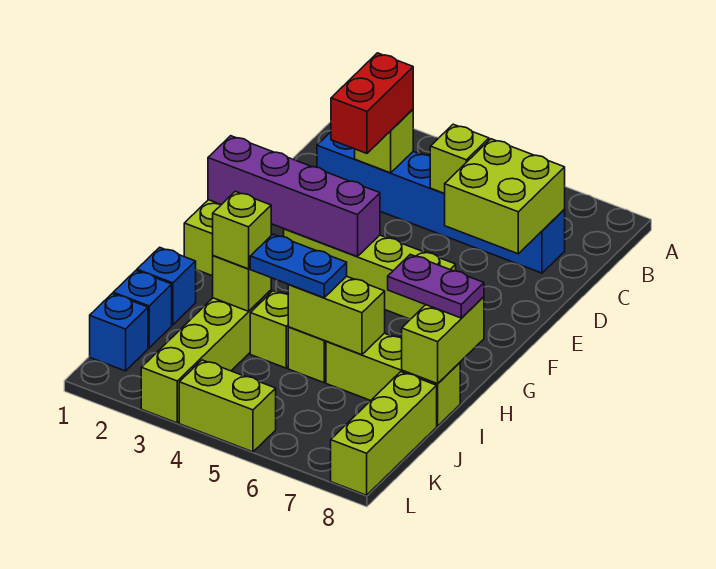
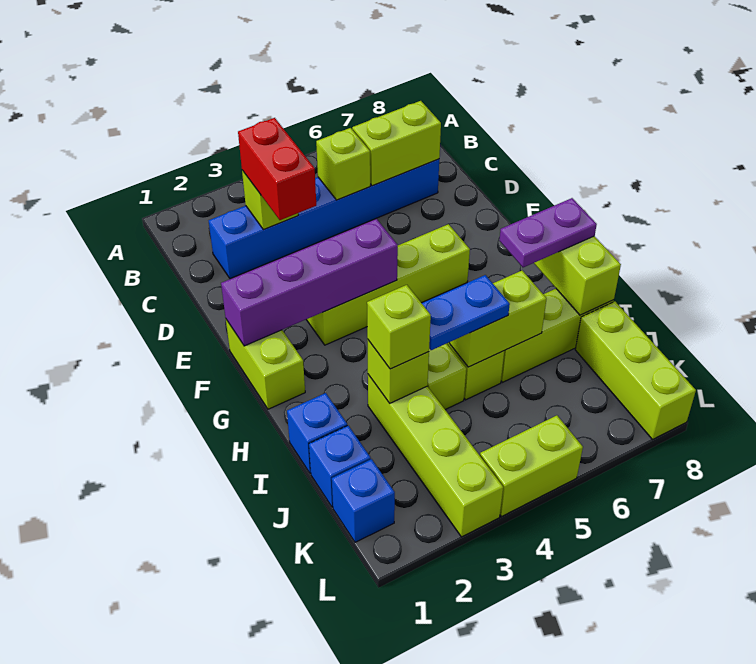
lime 2x2 brick [445,139,565,254] -> lime 1x2 brick [352,101,441,186]

